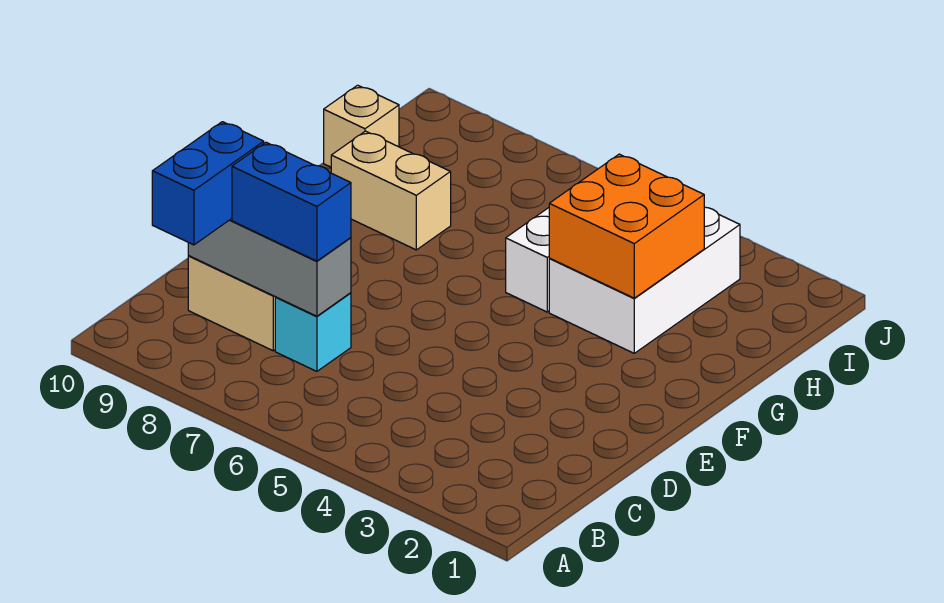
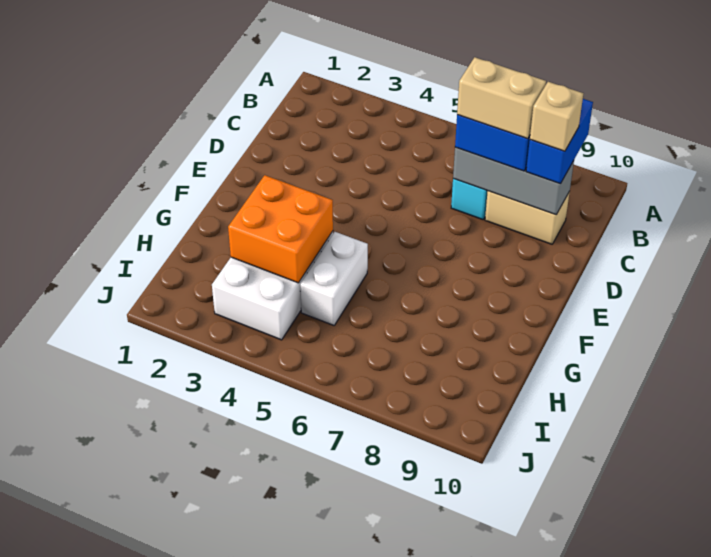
tan 1x2 brick [331,131,451,250] -> tan 1x2 brick moved to [457,57,546,139]
tan 1x1 brick [324,85,399,167] -> tan 1x1 brick moved to [530,82,583,151]

